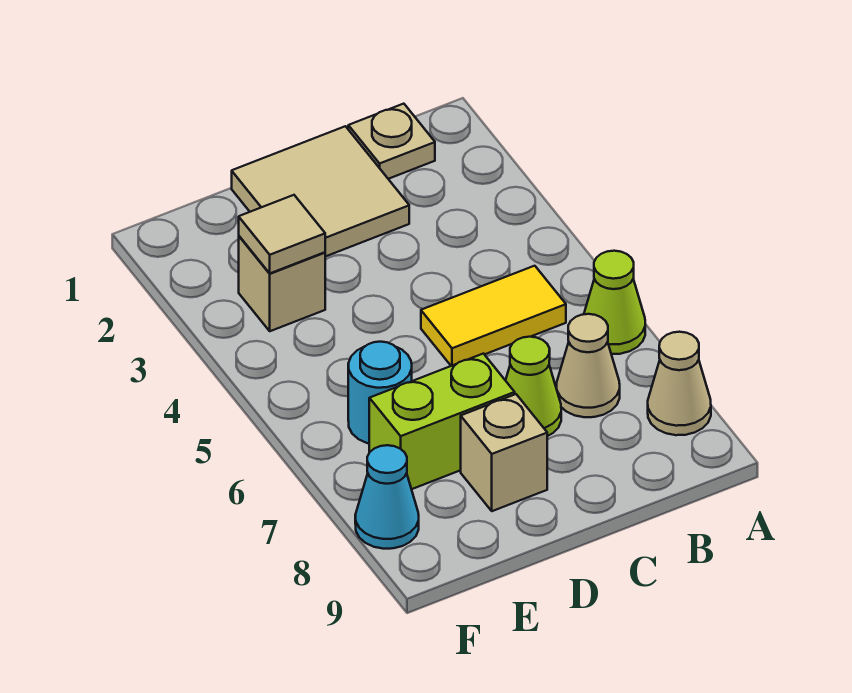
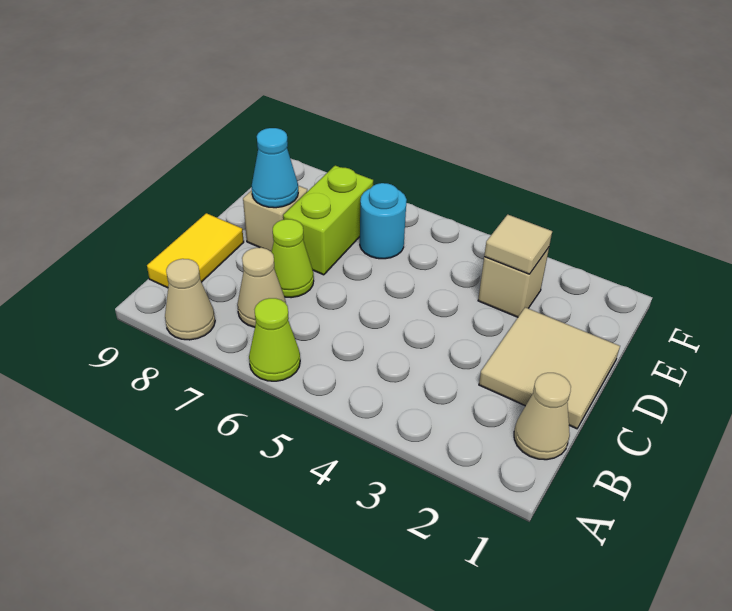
tan 1x1 plate [348,104,435,179] -> tan 1x1 cone [514,373,571,460]
yellow 1x2 tile [421,266,566,366] -> yellow 1x2 tile moved to [147,213,244,288]
cyan 1x1 cone [355,445,419,549] -> cyan 1x1 cone moved to [252,128,298,208]

